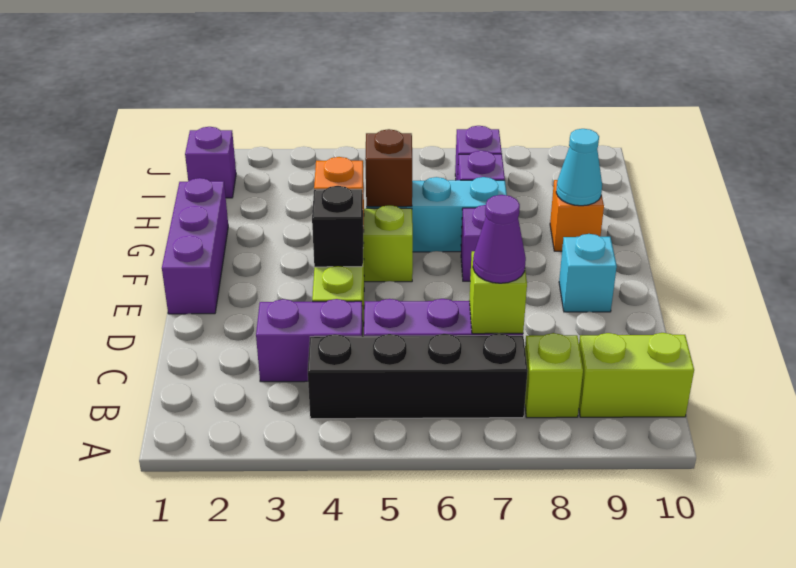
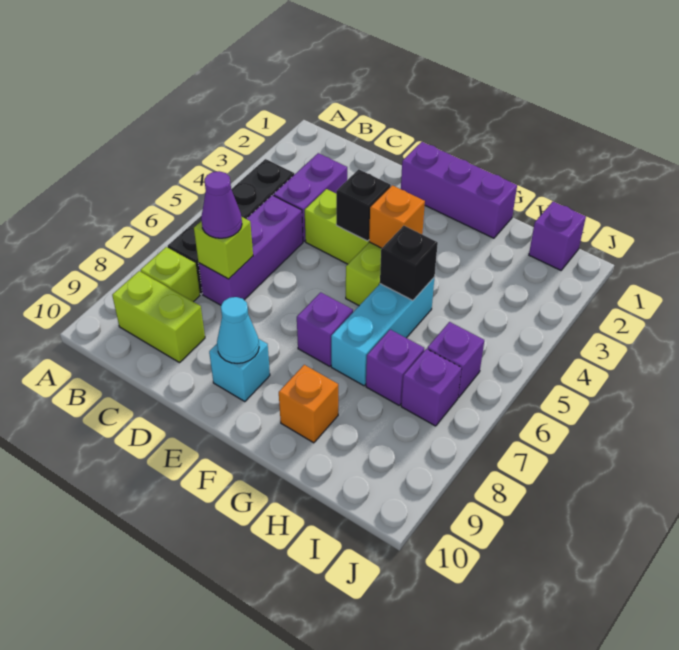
lime 1x2 brick [579,333,694,417] -> lime 1x2 brick turned to [112,271,205,363]
brown 1x1 brick [365,129,412,207] -> black 1x1 brick [380,226,438,300]
cyan 1x1 cone [556,129,602,206] -> cyan 1x1 cone moved to [217,297,259,364]
none -> purple 1x1 brick [427,322,484,398]

